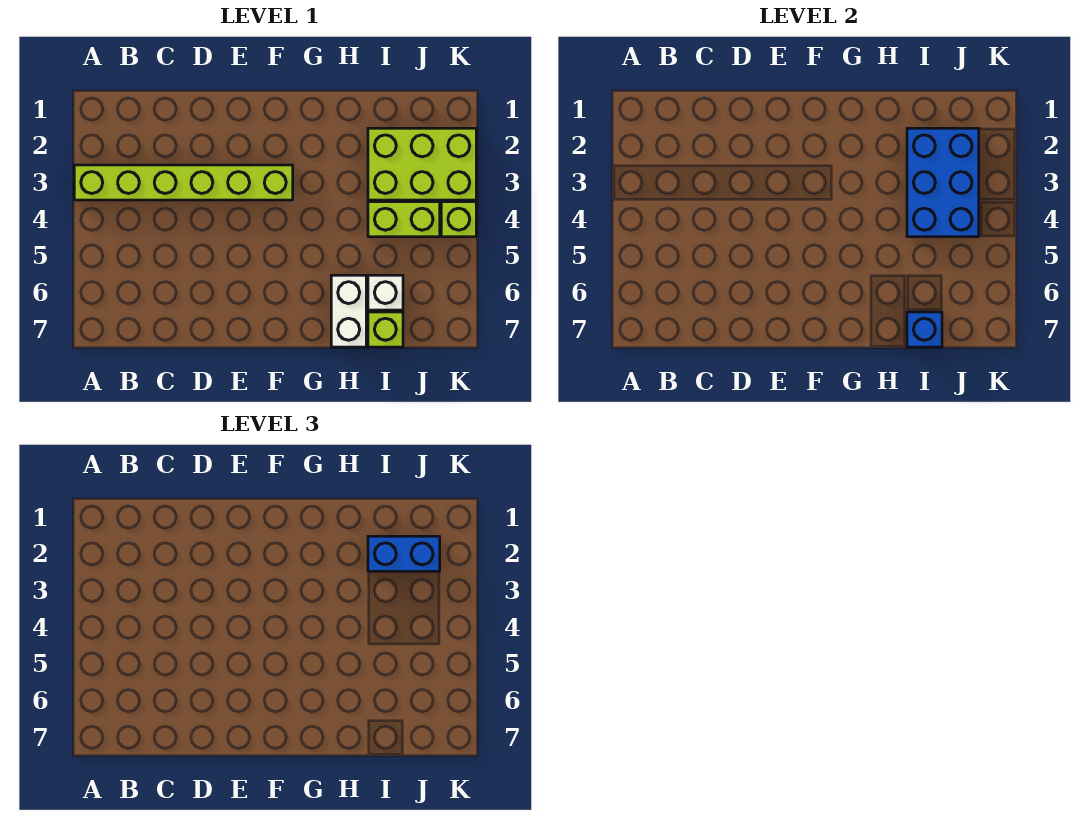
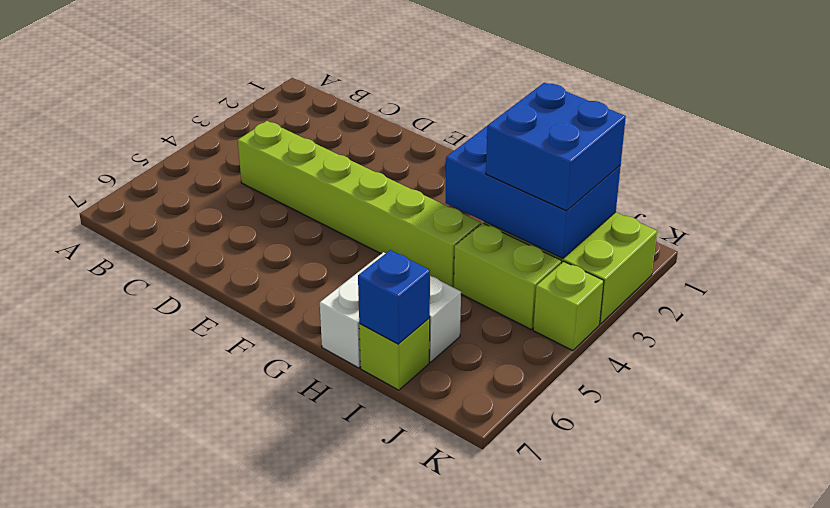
lime 1x6 brick [74,165,293,200] -> lime 1x6 brick moved to [238,121,481,288]
blue 2x3 brick [907,128,979,237] -> blue 2x3 brick turned to [445,126,621,258]
blue 1x2 brick [368,536,440,571] -> blue 2x2 brick [486,83,626,211]

